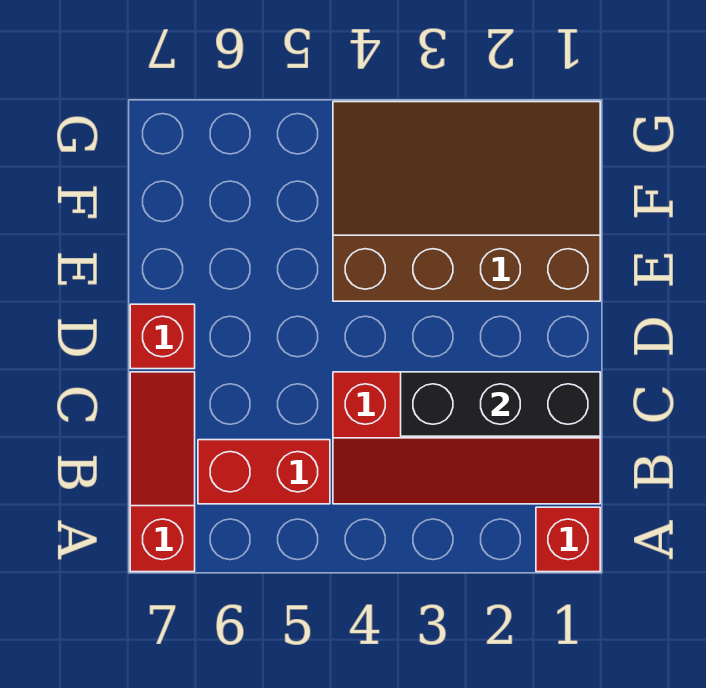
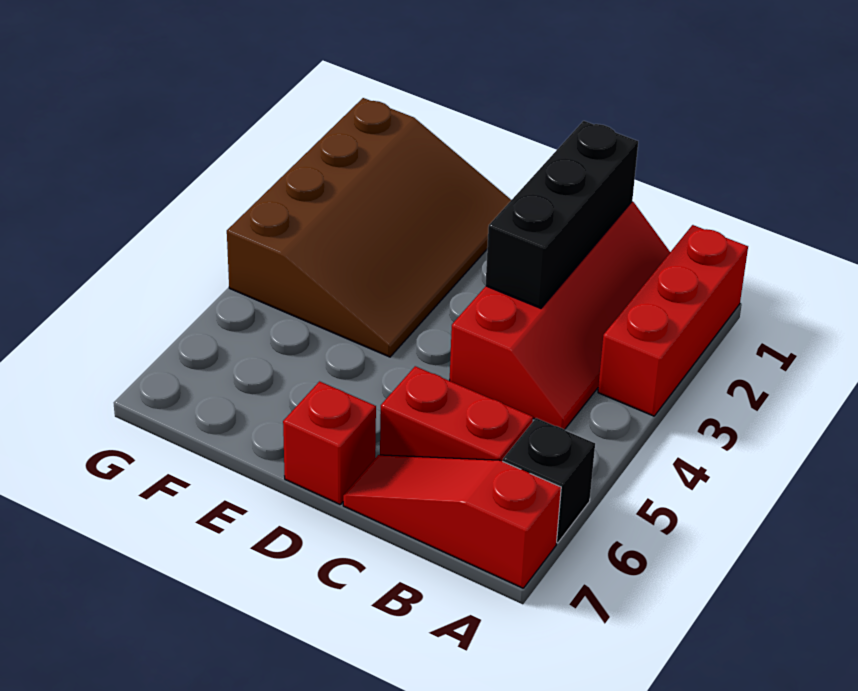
red 1x1 brick [536,507,600,572] -> red 1x3 brick [598,225,748,416]
none -> black 1x1 brick [503,418,595,543]
red 1x2 brick [198,440,330,504] -> red 1x2 brick turned to [380,366,533,461]
brown 3x4 slope [333,102,600,301] -> brown 3x4 slope turned to [227,98,511,357]

